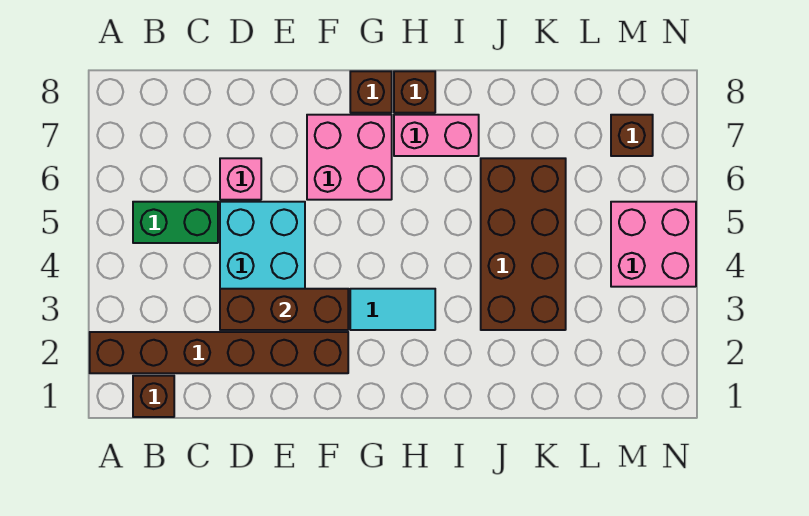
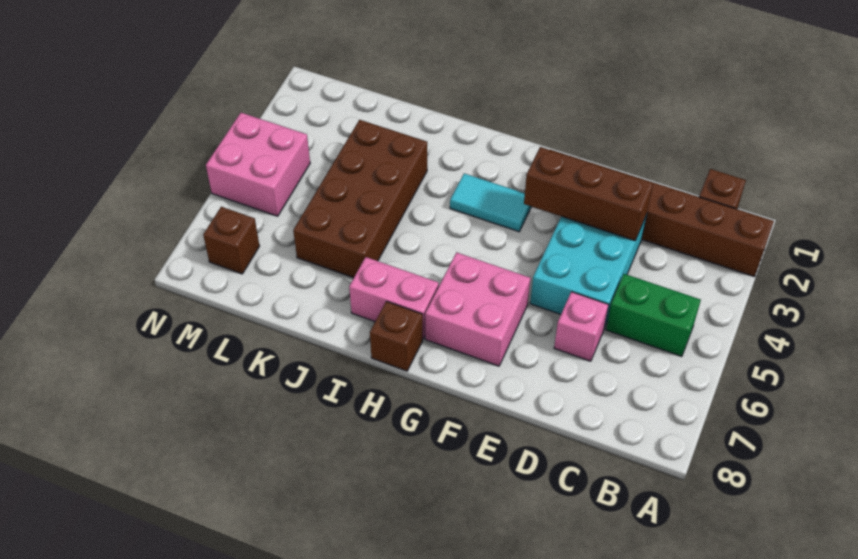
brown 1x1 brick [350,71,392,113] -> none

